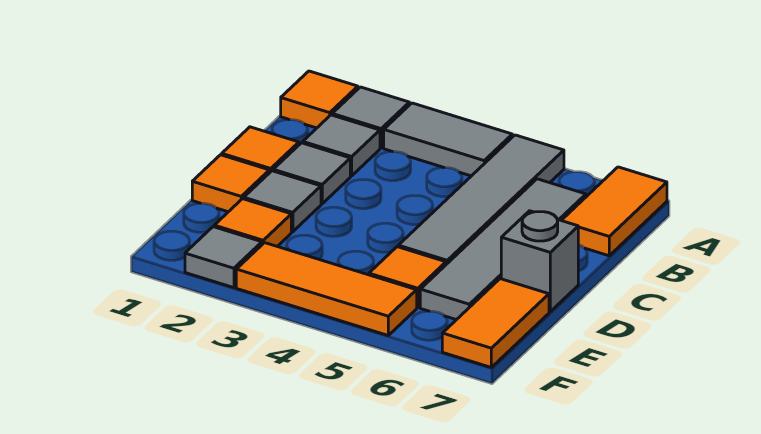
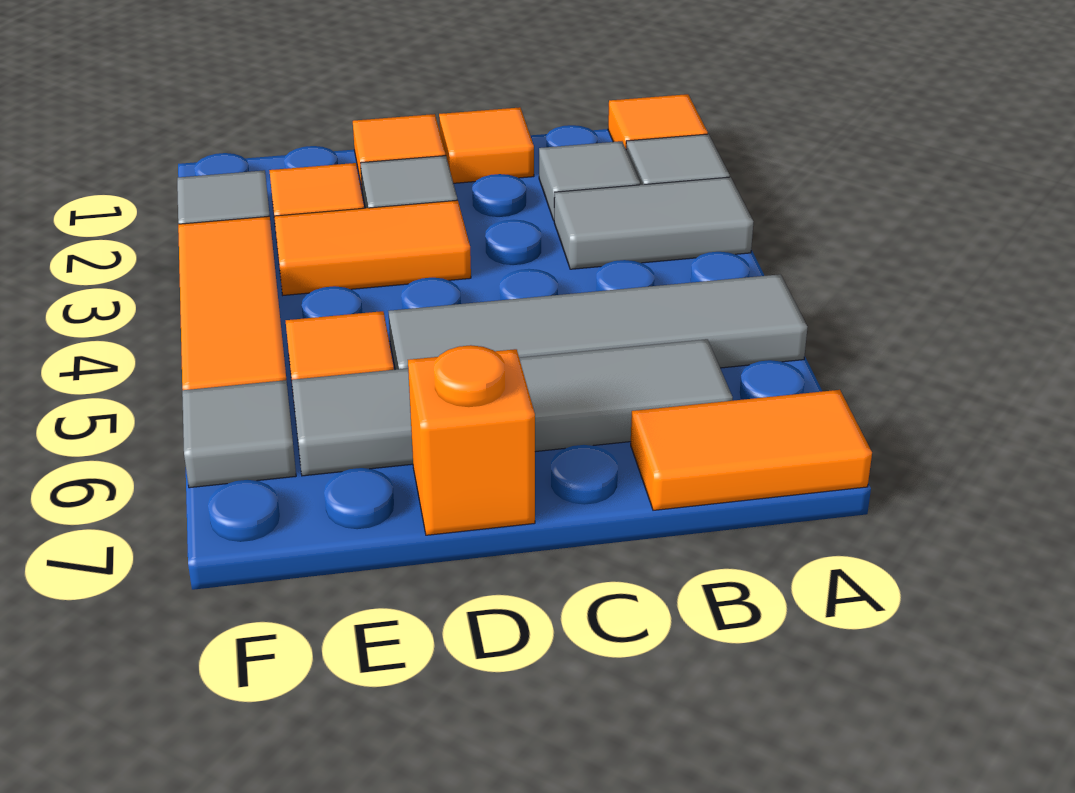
grey 1x2 tile [384,103,512,176] -> grey 1x2 tile turned to [554,177,754,269]
grey 1x1 tile [273,143,350,204] -> grey 1x1 tile moved to [182,380,296,488]
grey 1x1 brick [501,211,578,312] -> orange 1x1 brick [408,345,535,535]
orange 1x2 tile [442,279,549,367] -> orange 1x2 tile moved to [274,200,471,295]

